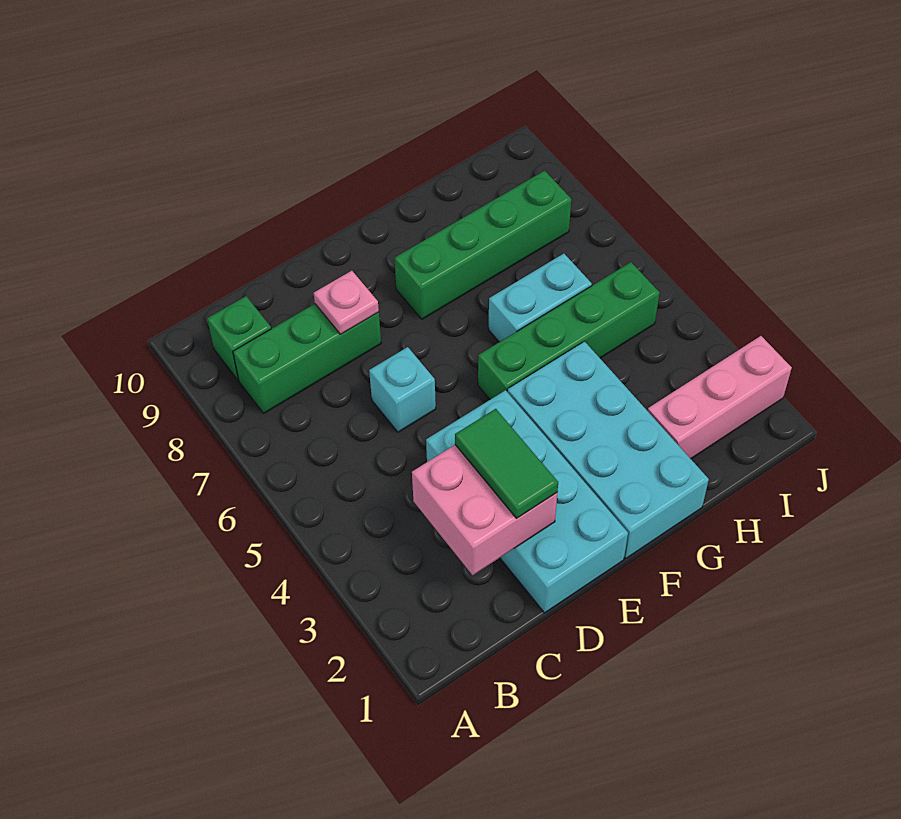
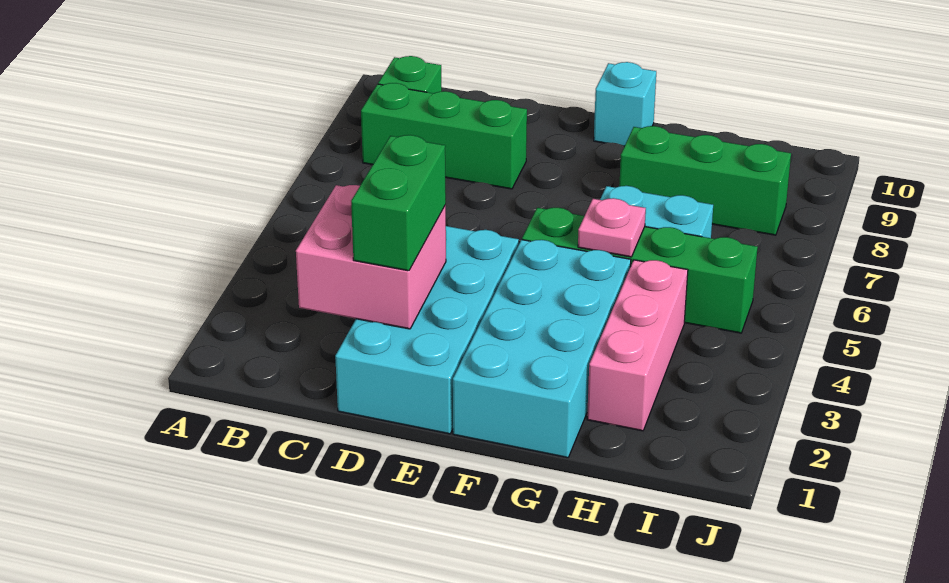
green 1x2 tile [455,409,558,518] -> green 1x2 brick [351,135,446,271]
cyan 1x1 brick [369,347,436,432] -> cyan 1x1 brick moved to [594,62,656,146]
pink 1x1 plate [314,271,379,334] -> pink 1x1 plate moved to [578,198,646,257]
green 1x4 brick [394,171,571,319] -> green 1x3 brick [619,126,791,235]
pink 1x3 brick [648,336,792,459] -> pink 1x3 brick turned to [587,260,688,431]

